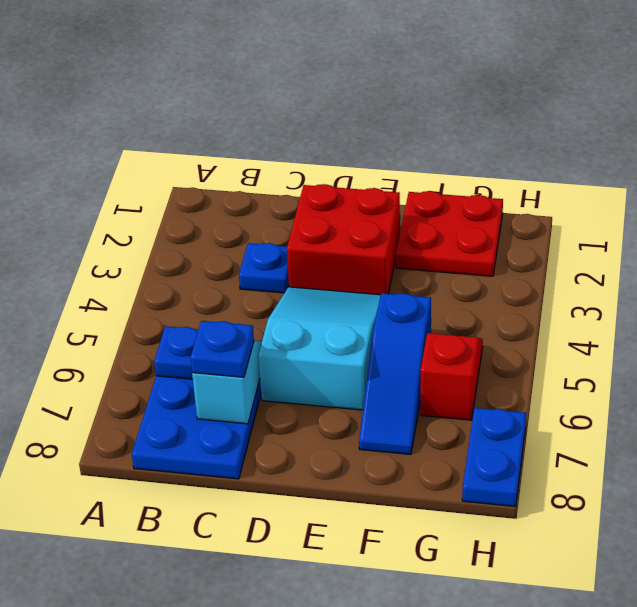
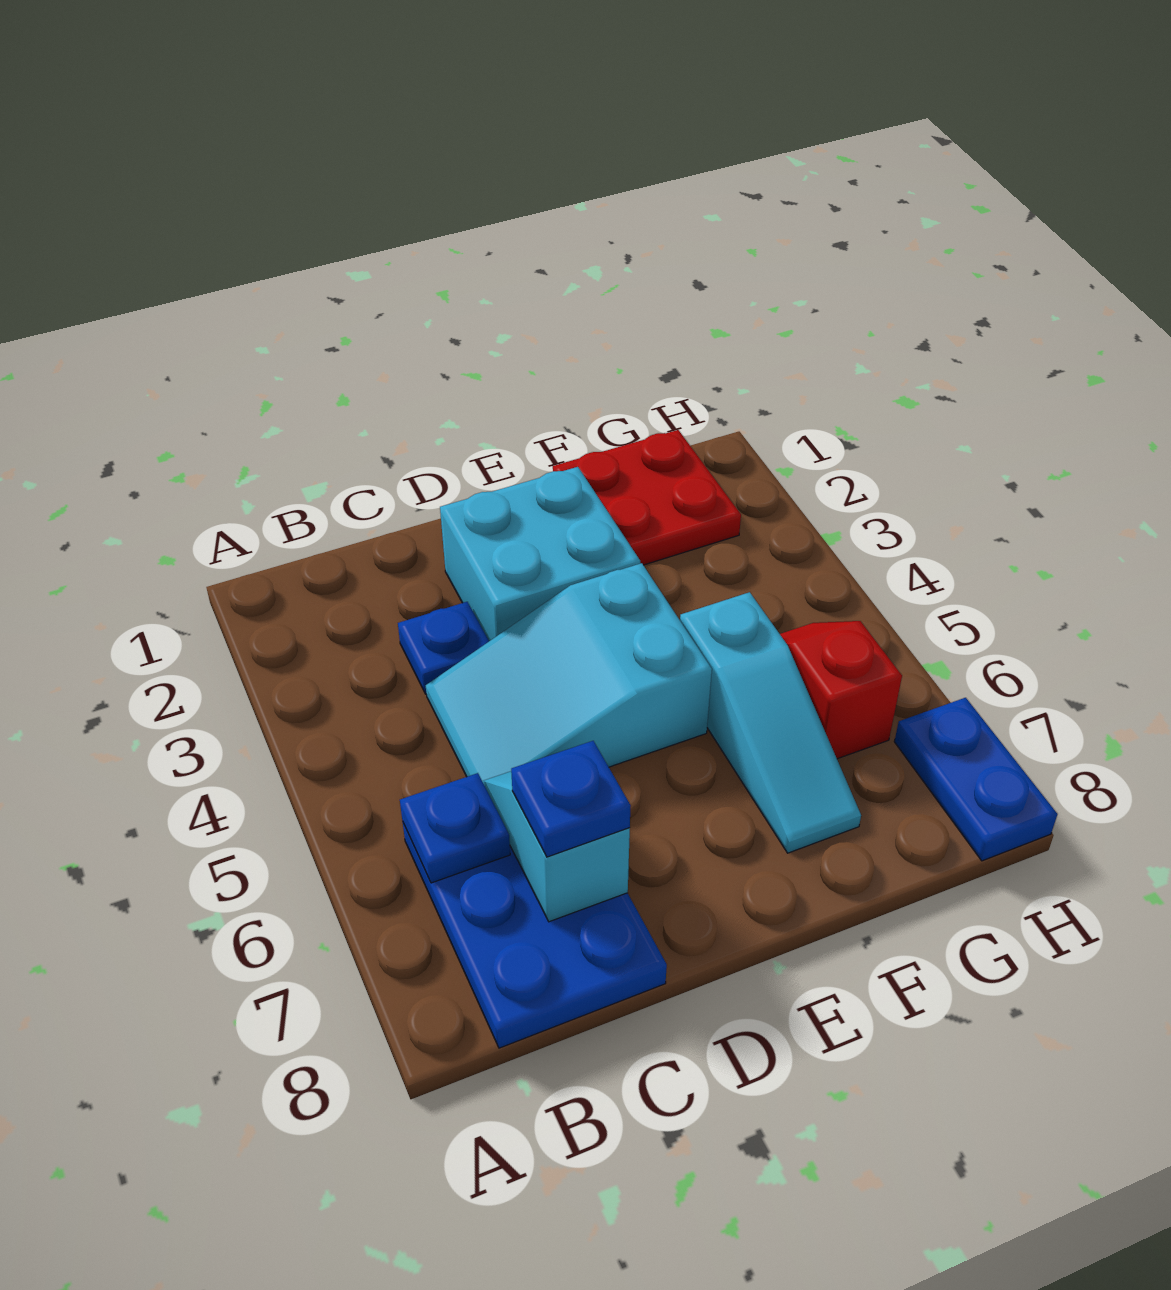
red 2x2 brick [287,184,400,295] -> cyan 2x2 brick [440,467,640,641]
cyan 2x3 slope [258,287,381,410] -> cyan 2x3 slope turned to [426,563,712,782]
blue 1x3 slope [359,293,431,455] -> cyan 1x3 slope [680,592,861,853]

